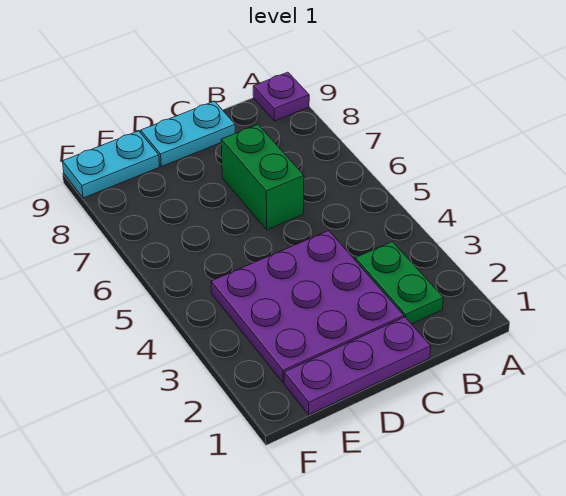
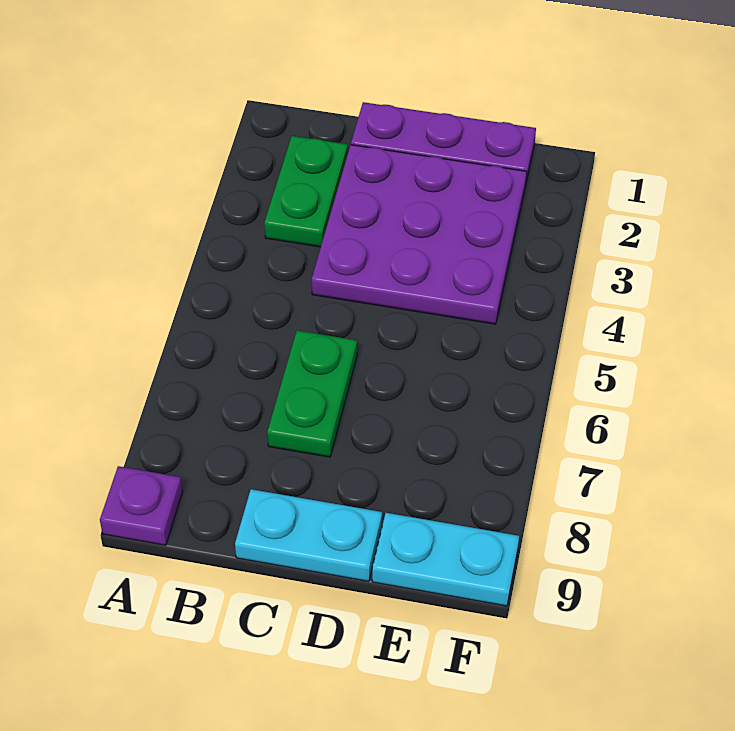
green 1x2 brick [221,125,304,230] -> green 1x2 plate [267,331,357,457]

